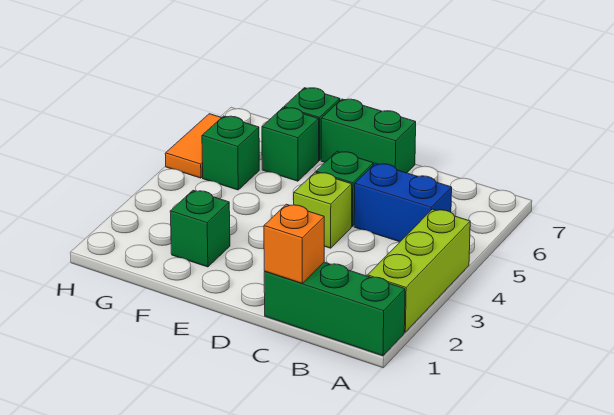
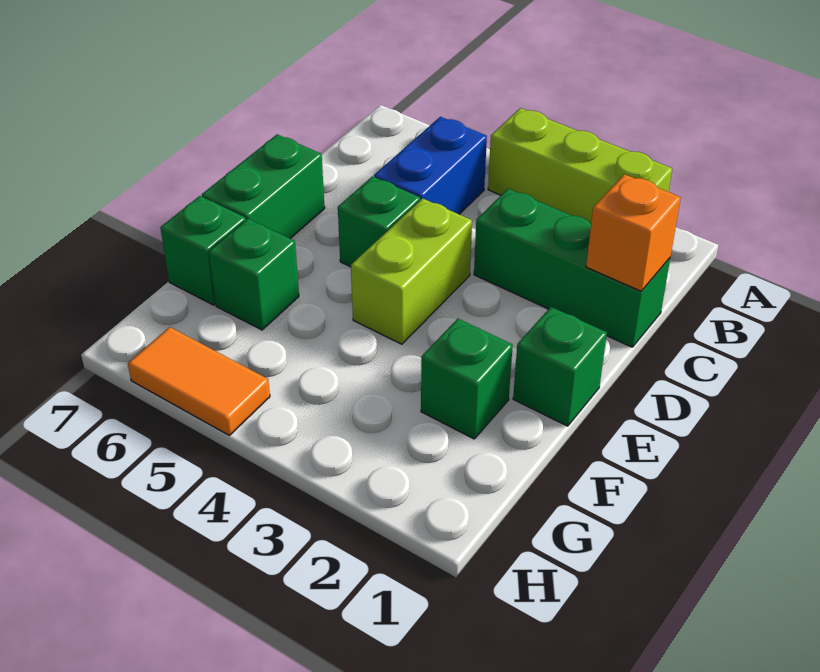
green 1x3 brick [264,262,405,356] -> green 1x3 brick turned to [474,189,670,347]
lime 1x1 brick [294,172,352,248] -> lime 1x2 brick [351,198,472,344]
green 1x1 brick [202,116,259,190] -> green 1x1 brick moved to [513,307,607,426]

